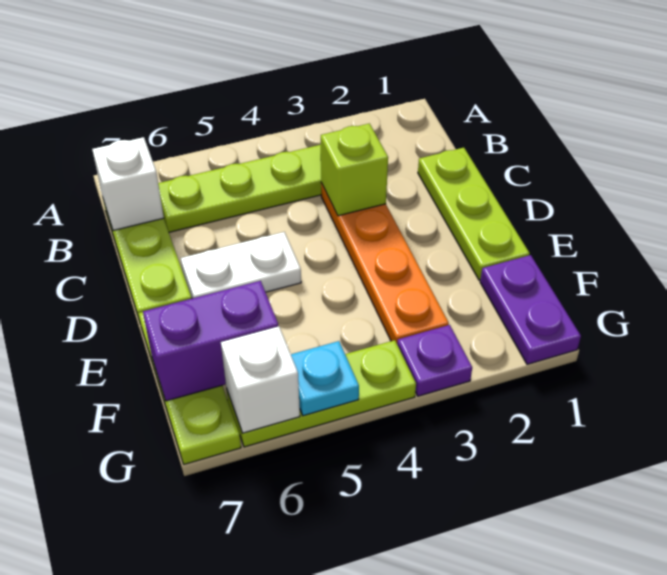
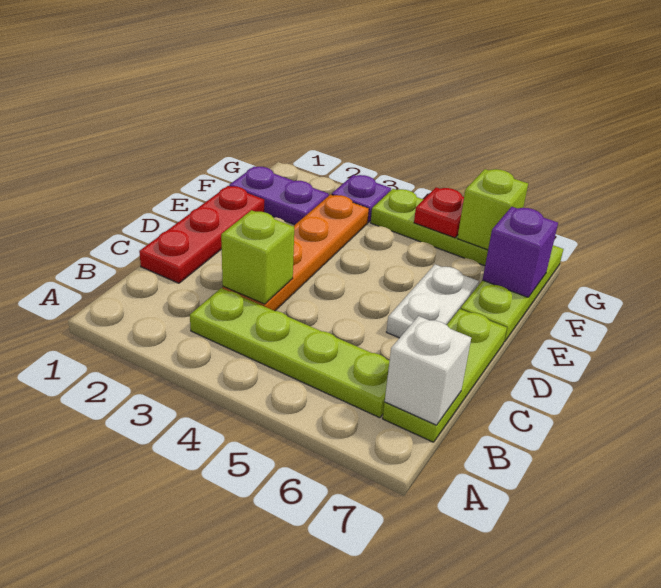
lime 1x3 plate [418,148,530,280] -> red 1x3 plate [139,186,264,283]
white 1x2 plate [181,232,301,298] -> white 1x2 plate turned to [387,264,479,338]
purple 1x2 plate [480,255,581,364] -> purple 1x2 plate turned to [229,167,329,225]
purple 1x2 brick [143,281,278,401] -> purple 1x1 brick [483,207,558,297]
cyan 1x1 plate [291,341,359,416] -> red 1x1 plate [414,187,464,238]
white 1x1 brick [221,326,300,433] -> lime 1x1 brick [457,169,528,250]

